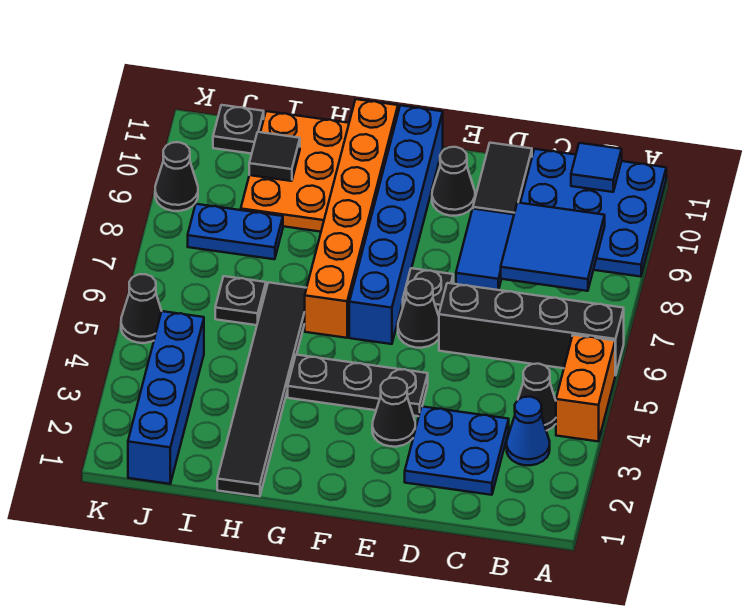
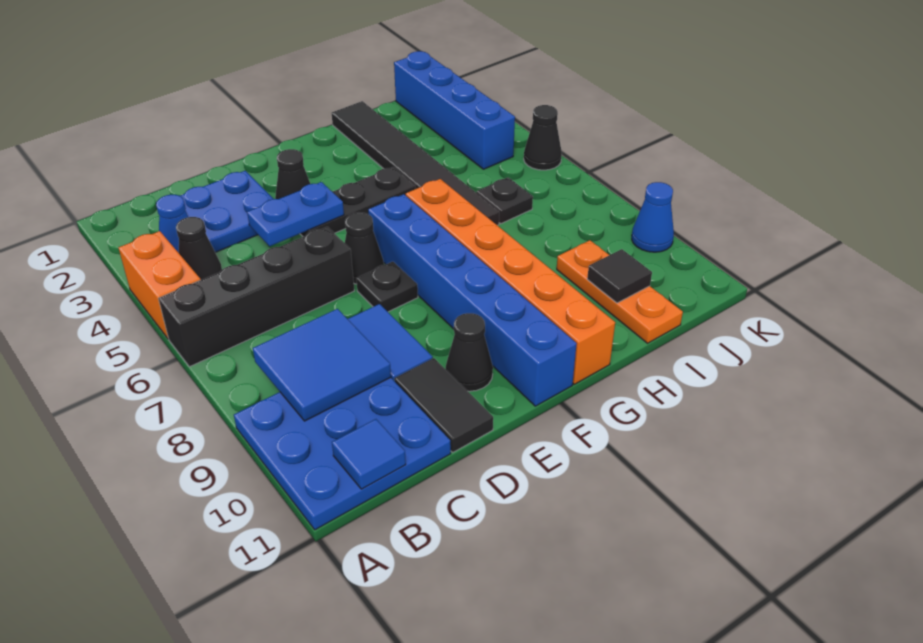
orange 2x3 plate [241,111,349,232] -> orange 1x3 plate [557,240,683,343]
blue 1x2 plate [188,204,283,259] -> blue 1x2 plate moved to [247,182,344,246]
black 1x1 plate [213,105,264,154] -> none
black 1x1 cone [155,142,198,211] -> blue 1x1 cone [632,182,674,252]

